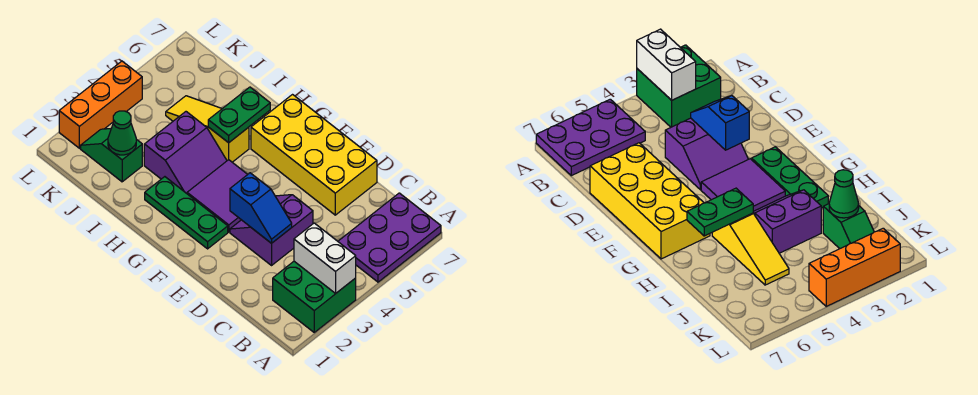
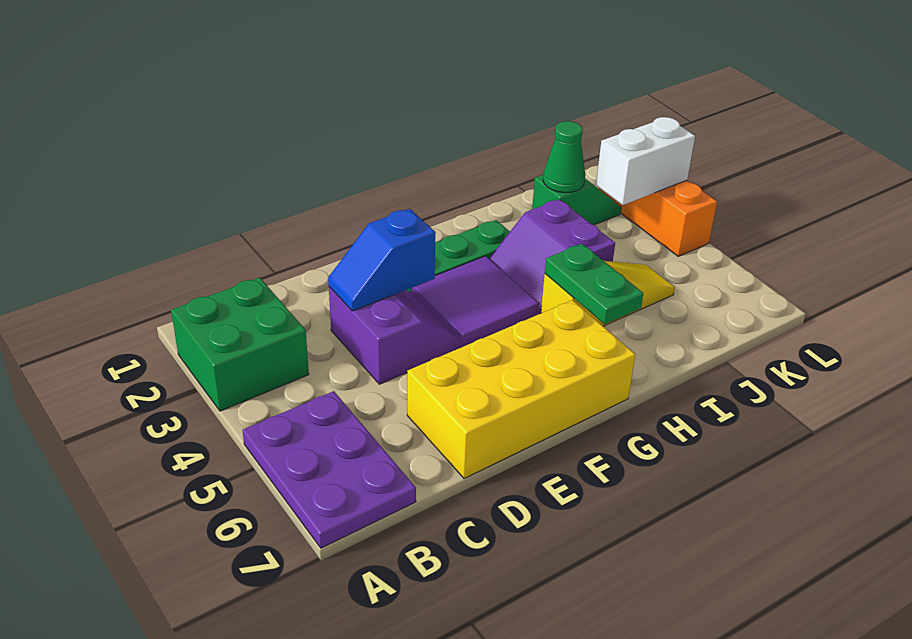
white 1x2 brick [294,223,356,293] -> white 1x2 brick moved to [596,117,695,205]

